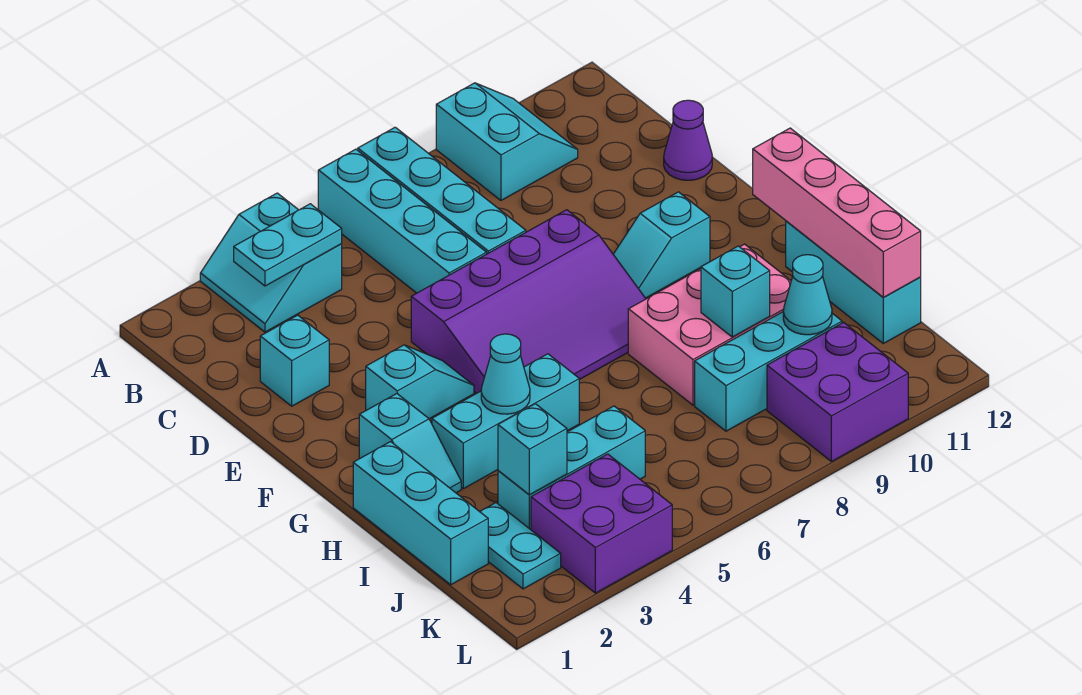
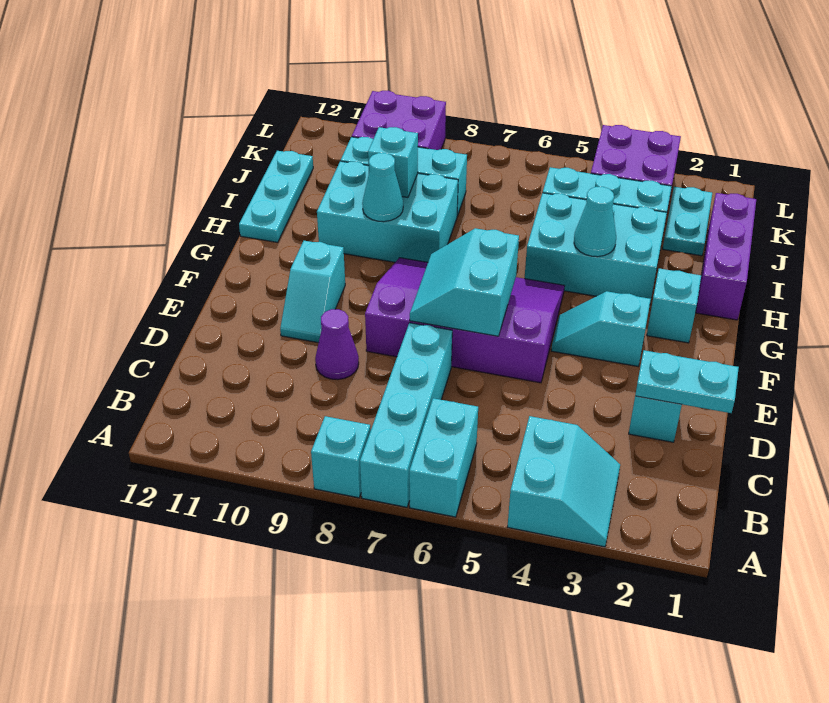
cyan 1x4 brick [318,149,487,293] -> cyan 1x2 brick [409,398,478,517]
cyan 2x2 slope [436,83,578,200] -> cyan 2x2 slope moved to [410,228,519,336]
cyan 1x2 plate [234,204,342,286] -> cyan 1x2 plate moved to [635,350,739,413]
purple 1x1 cone [664,100,712,180] -> purple 1x1 cone moved to [315,309,359,380]
cyan 1x2 slope [613,192,710,298] -> cyan 1x2 slope turned to [280,241,345,343]
pink 1x4 brick [753,128,921,297] -> none
cyan 1x3 brick [353,442,488,585] -> purple 1x3 brick [696,193,756,320]
cyan 1x3 brick [432,354,579,489] -> cyan 2x3 brick [524,193,667,303]
pink 2x3 brick [628,244,791,405] -> cyan 2x3 brick [317,161,458,262]
cyan 1x3 brick [786,221,921,343] -> cyan 1x3 plate [239,151,313,242]
cyan 1x1 brick [498,404,567,495] -> cyan 1x1 brick moved to [311,416,371,498]
cyan 1x1 cone [783,255,832,335] -> cyan 1x1 cone moved to [362,153,403,222]

